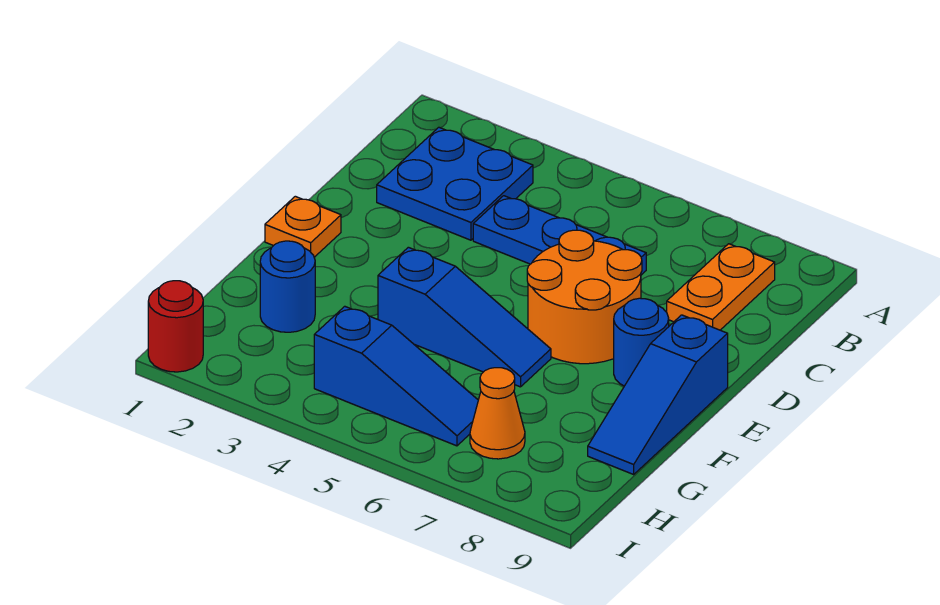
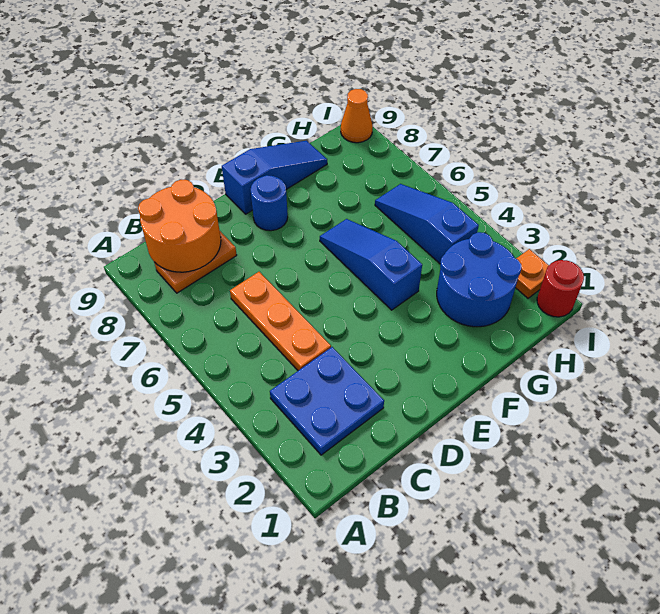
blue 1x3 plate [473,196,646,275] -> orange 1x3 plate [230,272,331,371]
orange 2x2 round brick [527,230,642,364] -> orange 2x2 round brick moved to [138,180,221,272]
orange 1x1 plate [265,196,341,257] -> orange 1x1 plate moved to [515,249,549,298]
blue 1x1 round brick [260,241,315,332] -> blue 2x2 round brick [437,232,521,327]
orange 1x1 cone [470,368,525,459] -> orange 1x1 cone moved to [341,89,373,143]

